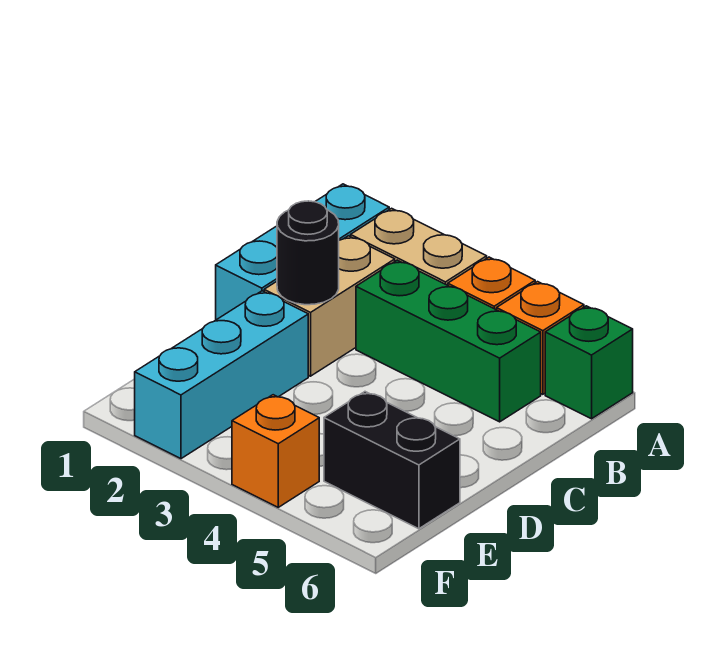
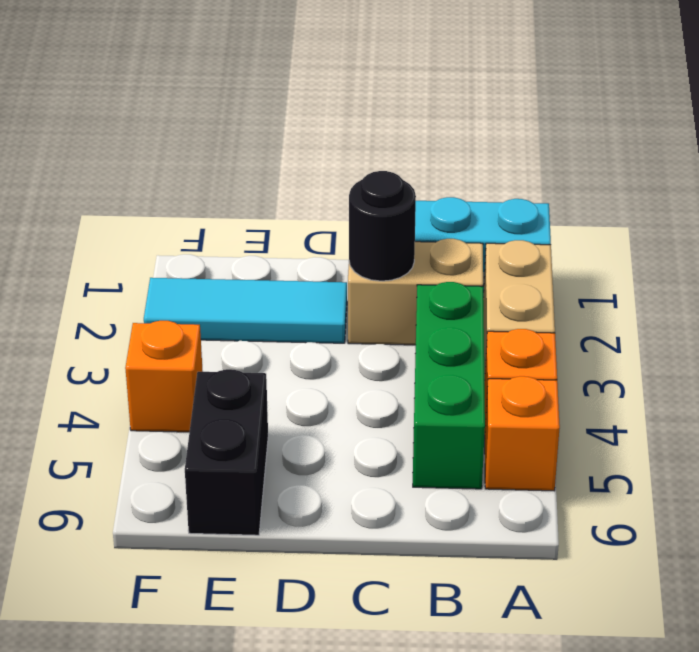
green 1x1 brick [545,306,633,419] -> none
cyan 1x3 brick [135,291,308,459] -> cyan 1x3 tile [144,278,347,343]

